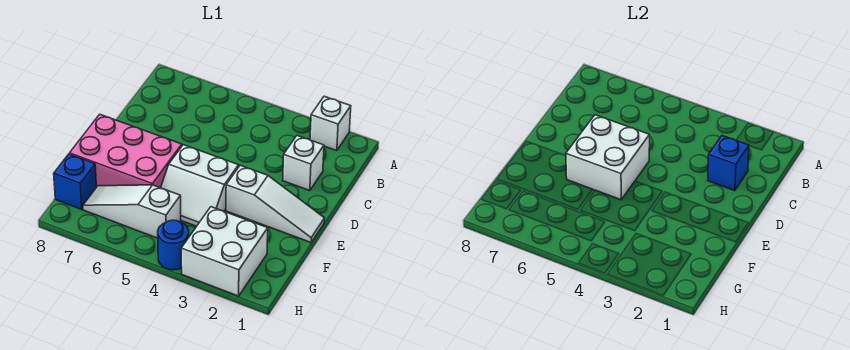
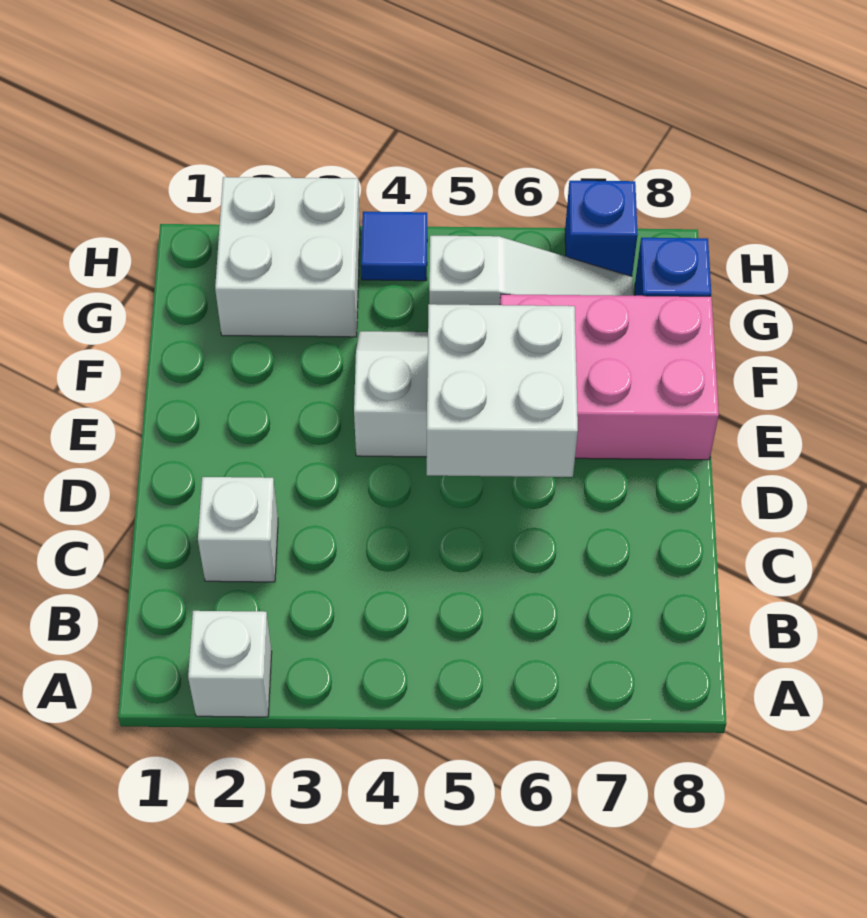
blue 1x1 brick [708,136,749,191] -> blue 1x1 brick moved to [565,181,638,276]
white 1x3 slope [226,165,325,242] -> none
blue 1x1 round brick [158,220,189,270] -> blue 1x1 tile [361,212,427,281]

